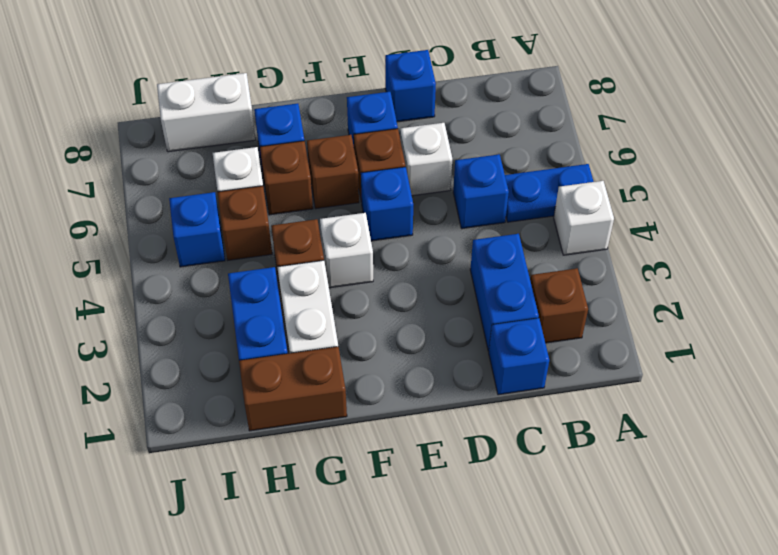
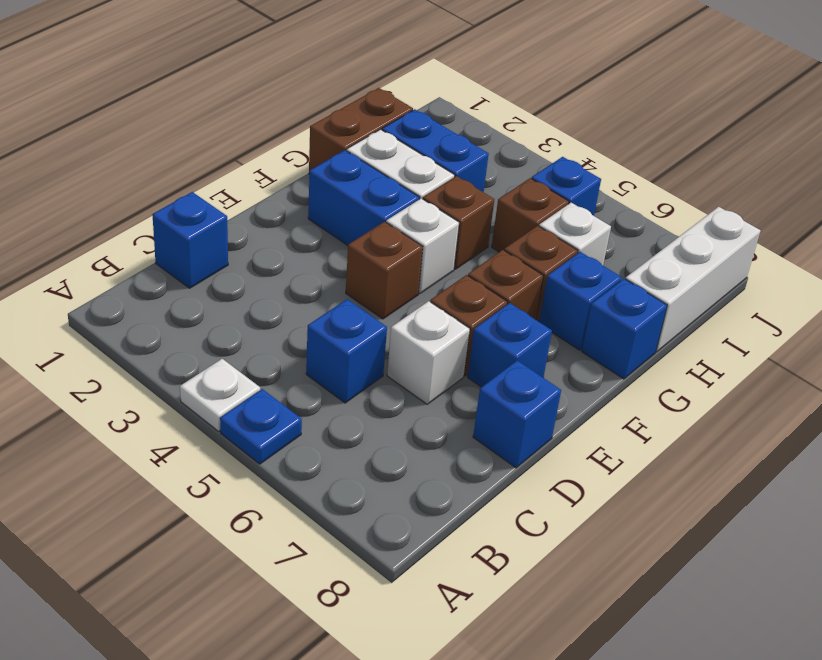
white 1x1 brick [554,181,614,255] -> white 1x1 plate [180,359,260,431]
blue 1x2 plate [505,164,594,222] -> blue 1x1 plate [220,389,302,464]
brown 1x1 brick [530,268,588,343] -> brown 1x1 brick moved to [346,222,423,319]
blue 1x2 brick [470,234,539,351] -> blue 1x2 brick moved to [308,150,419,245]
blue 1x1 brick [361,167,413,241] -> blue 1x1 brick moved to [582,279,667,379]
white 1x2 brick [157,73,256,152] -> white 1x3 brick [625,207,760,352]

